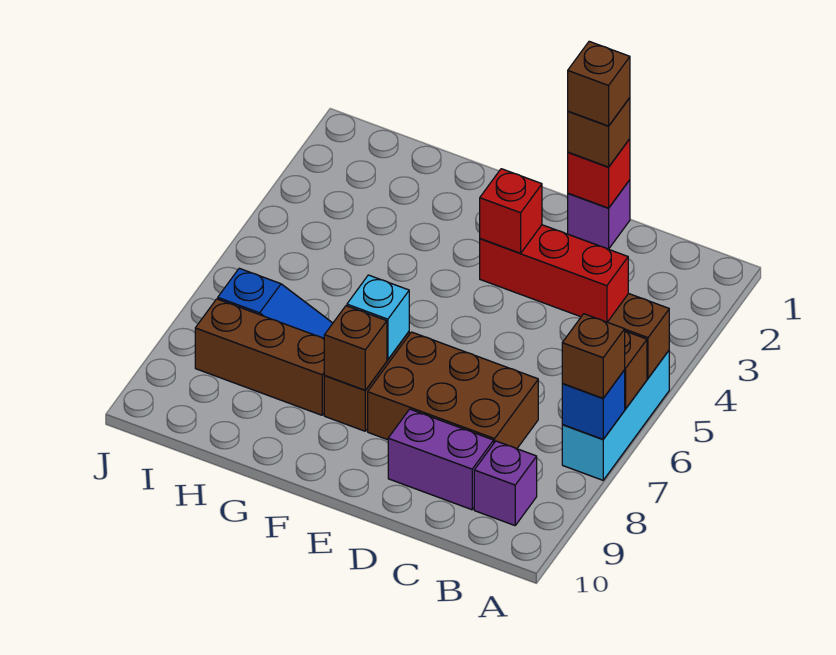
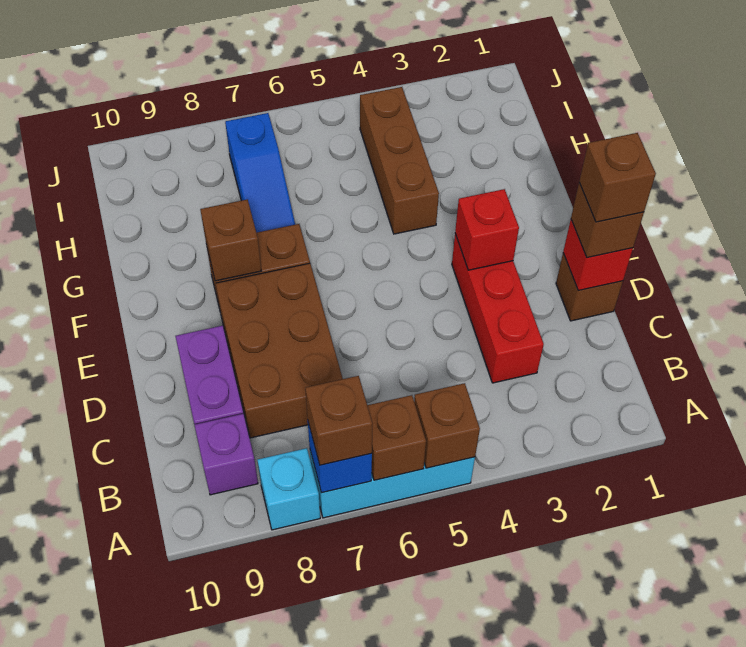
purple 1x1 brick [568,180,630,249] -> brown 1x1 brick [556,253,623,321]
cyan 1x1 brick [347,275,409,360] -> cyan 1x1 brick moved to [257,448,320,530]
brown 1x3 brick [195,299,325,415] -> brown 1x3 brick moved to [360,87,439,234]

